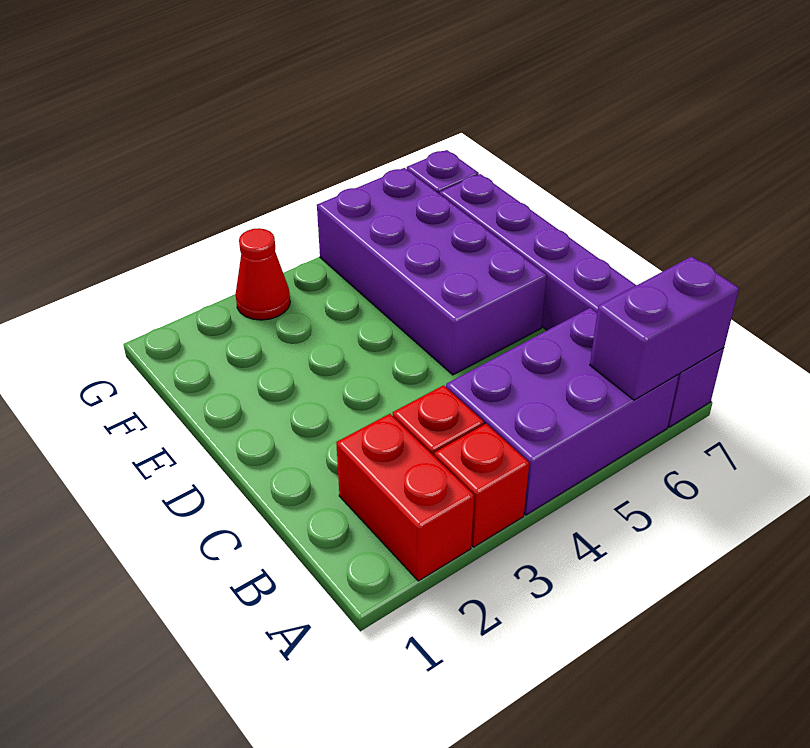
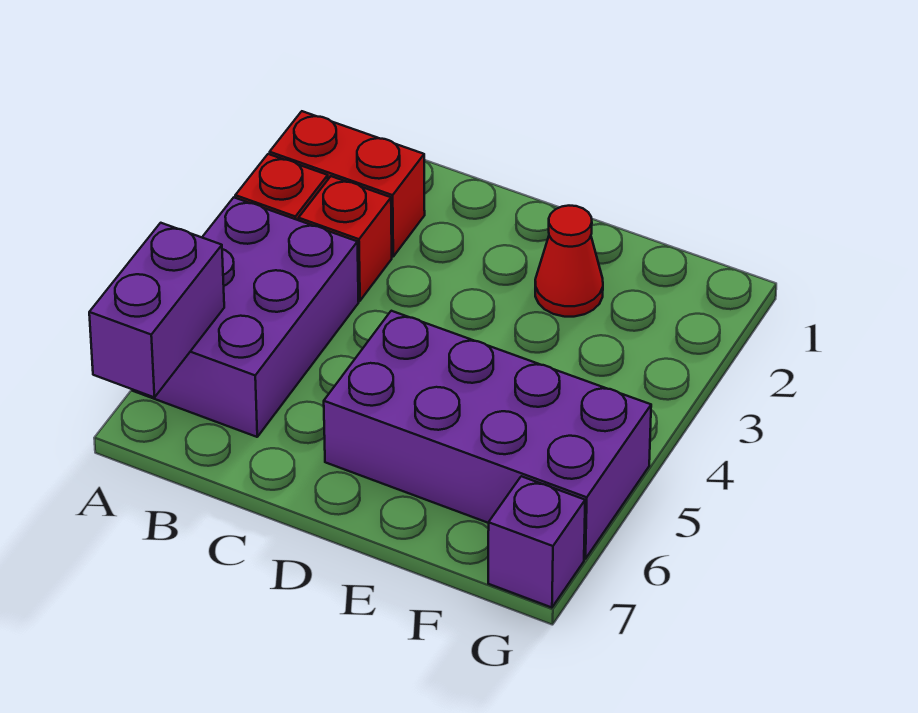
purple 1x6 brick [440,174,724,427] -> none
red 1x1 cone [236,228,290,320] -> red 1x1 cone moved to [535,206,603,317]

